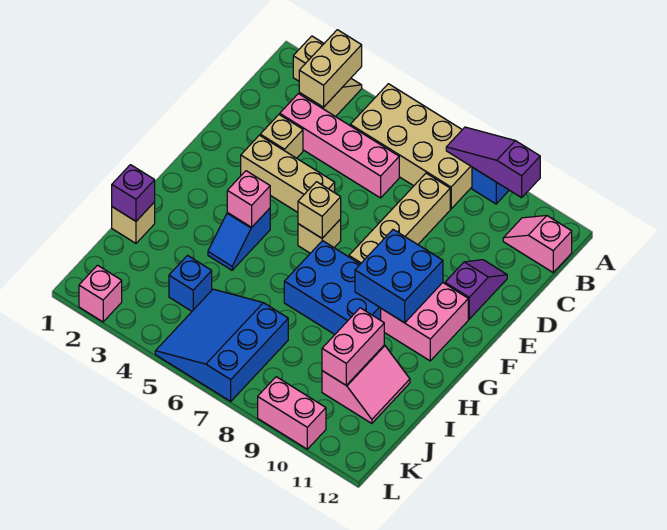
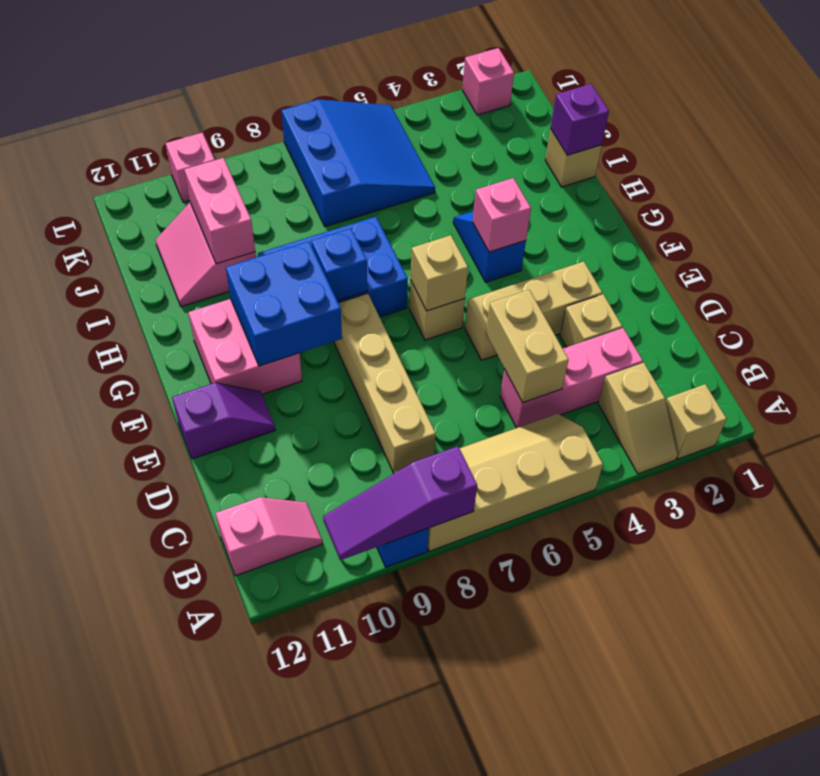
tan 1x2 brick [299,30,362,107] -> tan 1x2 brick moved to [486,290,569,403]
tan 2x4 brick [350,84,472,209] -> tan 2x4 slope [395,414,603,551]
purple 1x3 slope [446,127,540,198] -> purple 1x3 slope turned to [323,446,477,560]
pink 1x4 brick [280,94,399,198] -> pink 1x3 brick [500,328,643,428]
purple 1x2 slope [445,260,507,319] -> purple 1x2 slope turned to [172,383,275,459]
blue 1x1 brick [169,256,212,311] -> blue 1x1 brick moved to [311,228,367,301]
pink 1x2 brick [258,377,326,449] -> pink 1x1 brick [165,133,215,202]

